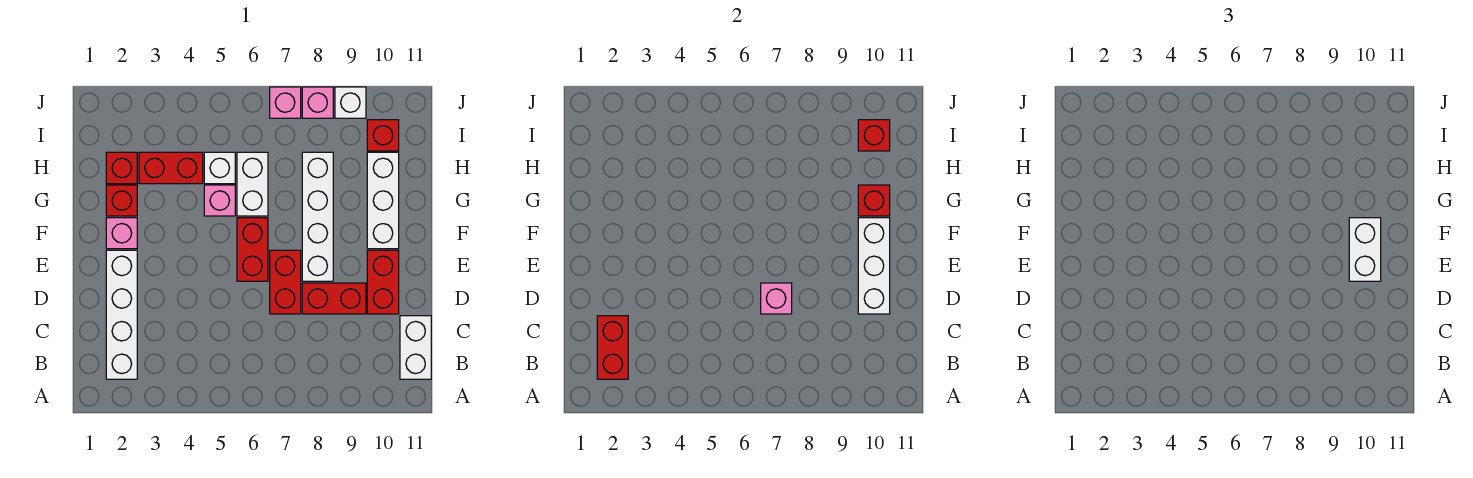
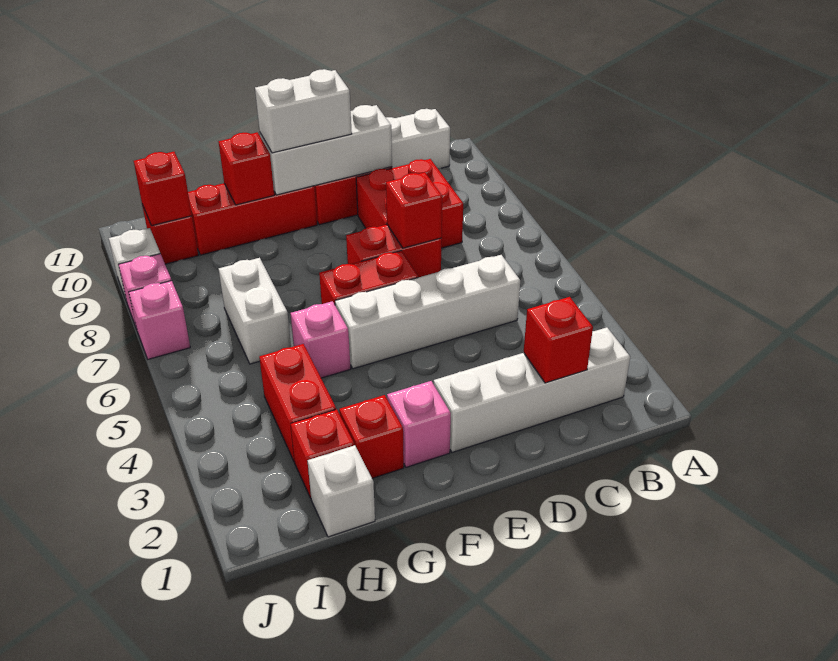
red 1x2 brick [597,316,628,379] -> red 1x1 brick [524,297,593,383]
pink 1x1 brick [761,283,792,314] -> red 1x1 brick [386,172,442,248]
red 1x2 brick [302,283,366,314] -> red 2x2 brick [356,159,463,248]
white 1x4 brick [302,152,333,281] -> white 1x4 brick moved to [335,255,520,369]
white 1x3 brick [367,152,399,249] -> red 1x3 brick [188,183,317,255]
white 1x2 brick [237,152,268,216] -> white 1x2 brick turned to [219,258,291,364]
white 1x1 brick [204,152,235,184] -> white 1x1 brick moved to [308,445,375,537]

